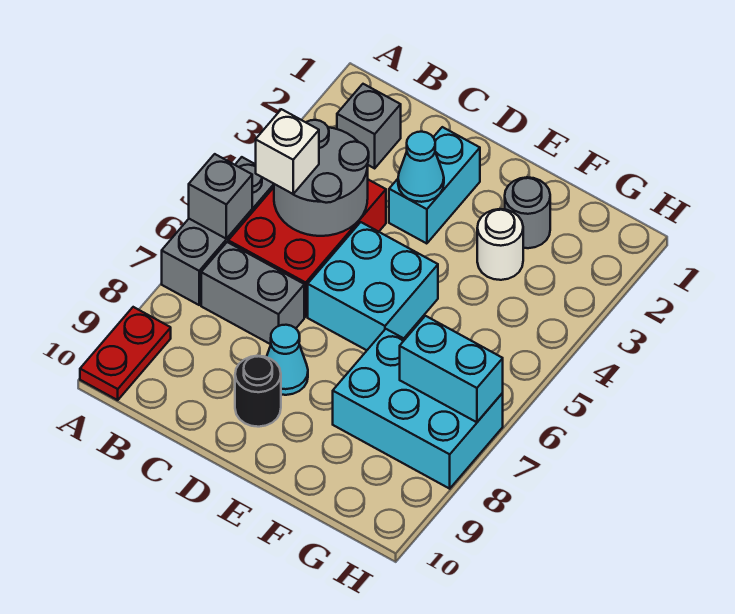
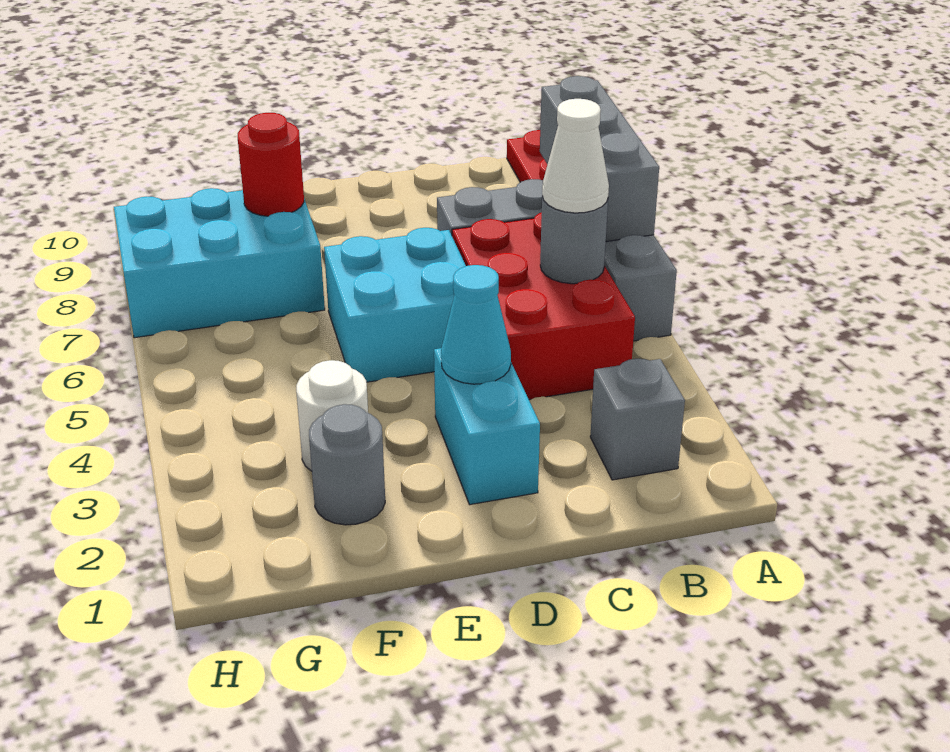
grey 1x1 brick [189,154,252,239] -> grey 1x3 brick [540,76,659,242]
grey 2x2 round brick [274,120,369,236] -> grey 1x1 round brick [540,196,608,284]
white 1x1 brick [256,109,319,194] -> white 1x1 cone [542,99,609,213]
cyan 1x1 cone [267,325,308,395] -> none
black 1x1 round brick [235,356,281,427] -> none
none -> red 1x1 round brick [238,113,304,216]
cyan 1x2 brick [400,316,503,422] -> none

